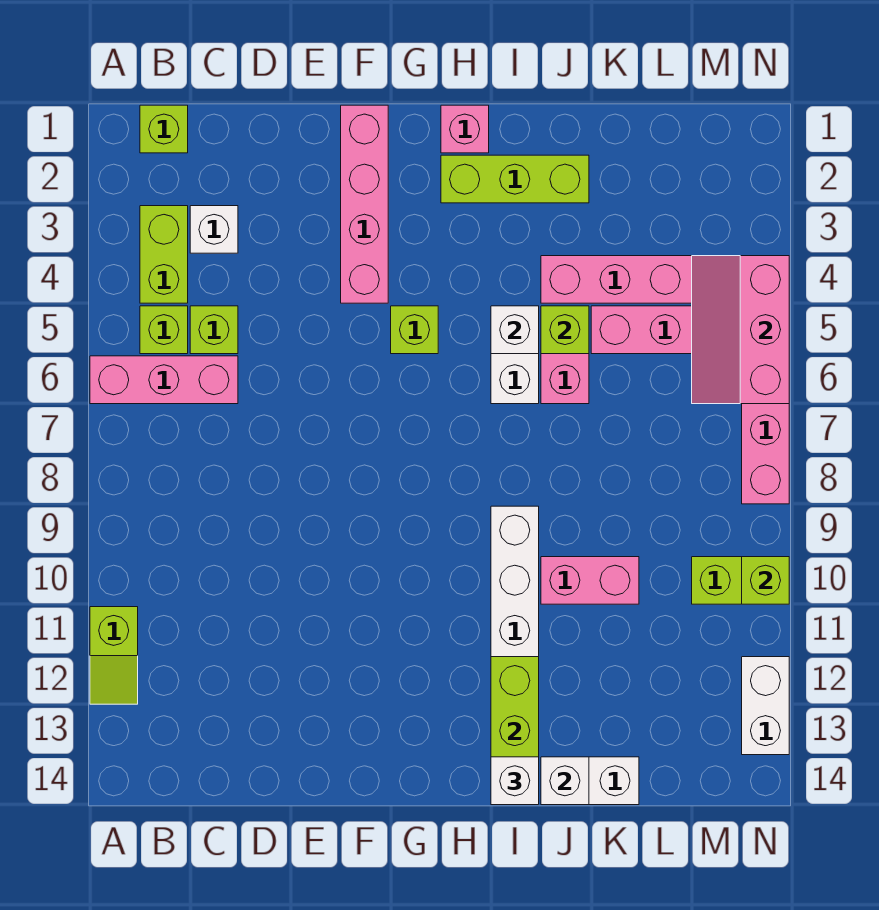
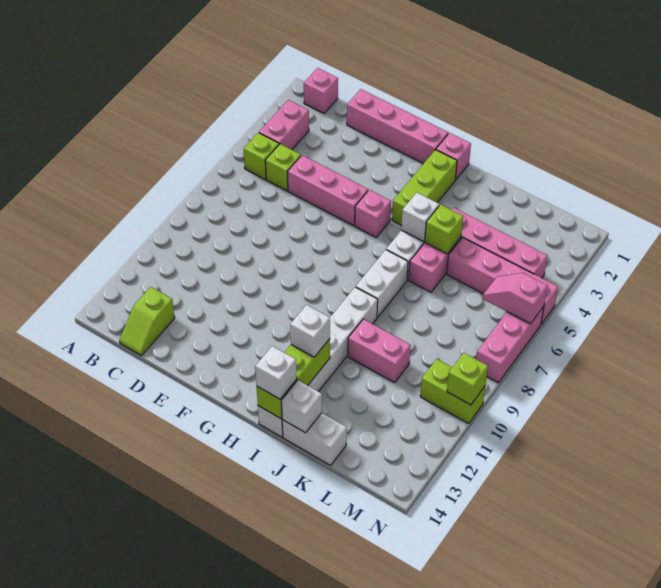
pink 1x3 brick [90,356,238,404] -> pink 1x3 brick moved to [287,155,368,226]
lime 1x2 slope [90,607,138,704] -> lime 1x2 slope moved to [119,287,175,356]
lime 1x1 brick [140,105,188,153] -> pink 1x1 brick [304,68,338,113]
lime 1x2 brick [140,206,188,303] -> pink 1x2 brick [259,100,309,150]
white 1x1 brick [190,206,238,253] -> white 1x1 brick moved to [290,305,330,357]
pink 1x4 brick [341,105,388,303] -> pink 1x4 brick turned to [347,89,448,164]
lime 1x1 brick [391,306,438,354] -> pink 1x1 brick [355,190,391,237]
lime 1x3 brick [441,155,589,203] -> lime 1x3 brick turned to [392,150,457,226]
pink 2x3 slope [692,256,789,404] -> pink 1x2 slope [482,273,547,324]
white 1x2 brick [742,657,789,755] -> white 1x2 brick moved to [356,250,408,317]

